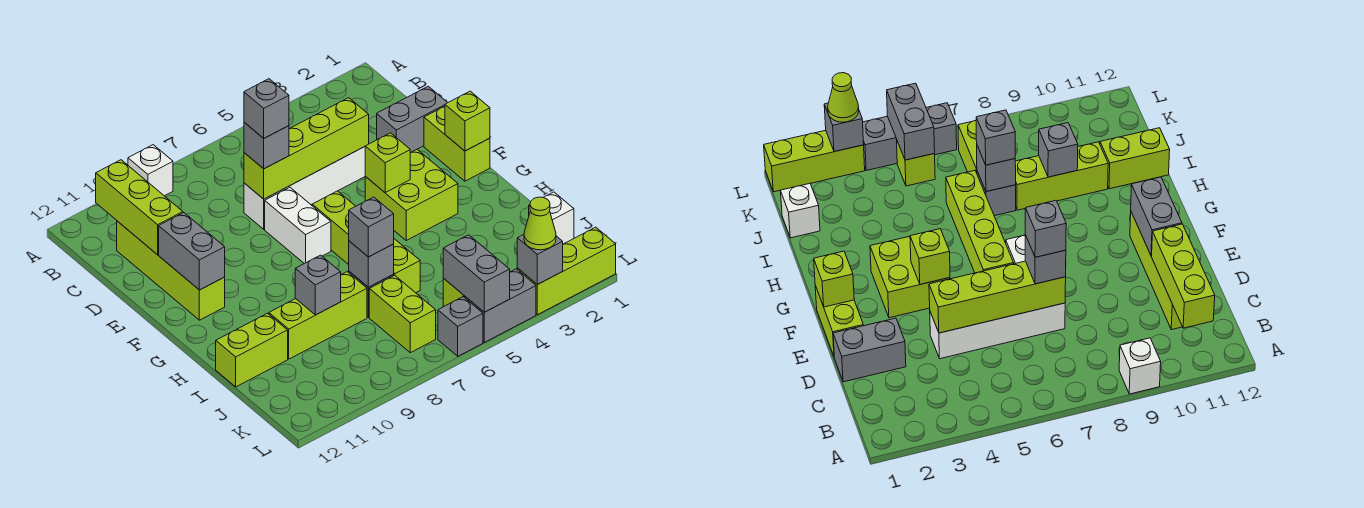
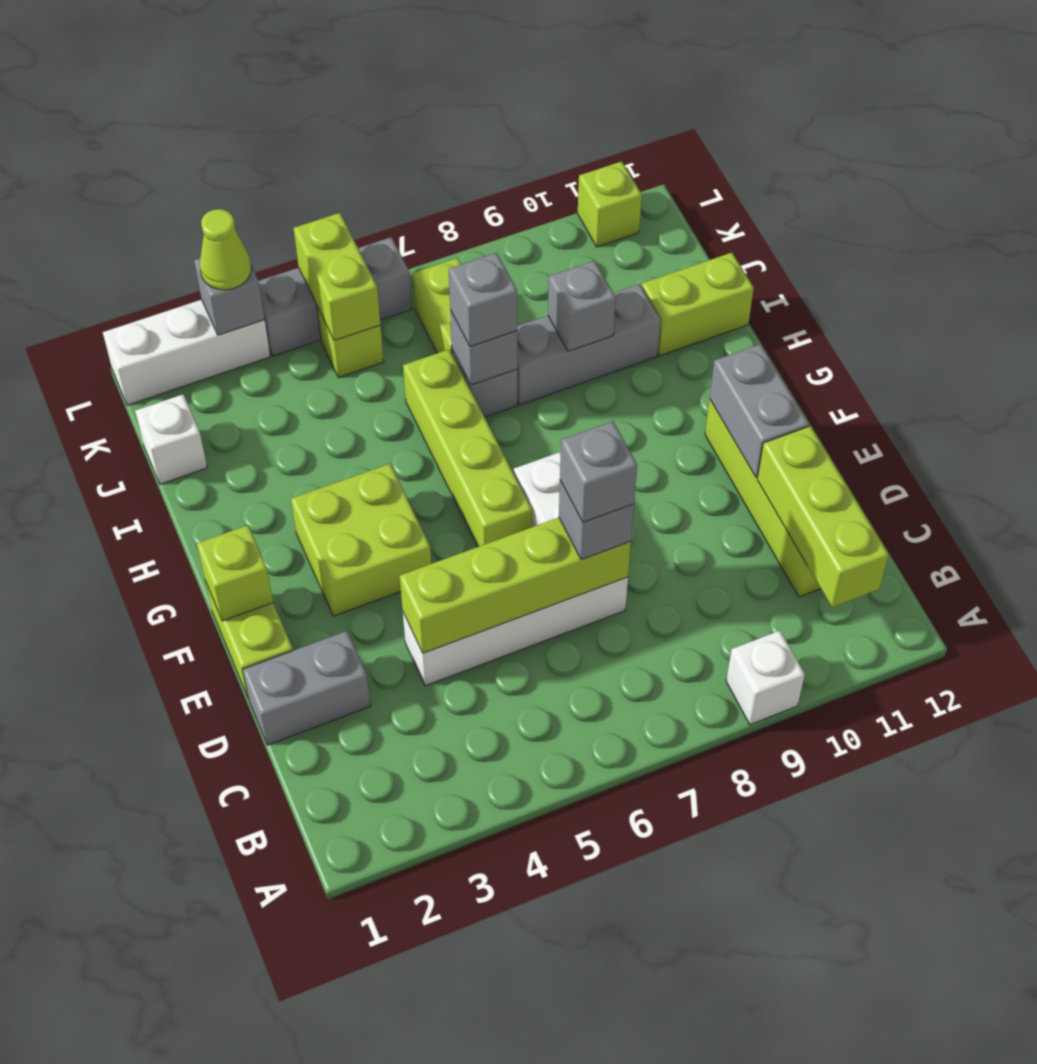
lime 1x1 brick [365,133,410,192] -> lime 1x1 brick moved to [578,161,642,247]
lime 1x3 brick [269,272,367,359] -> grey 1x3 brick [517,284,661,405]
grey 1x2 brick [443,235,510,312] -> lime 1x2 brick [294,213,380,341]
lime 1x3 brick [517,227,616,315] -> white 1x3 brick [103,300,270,405]

